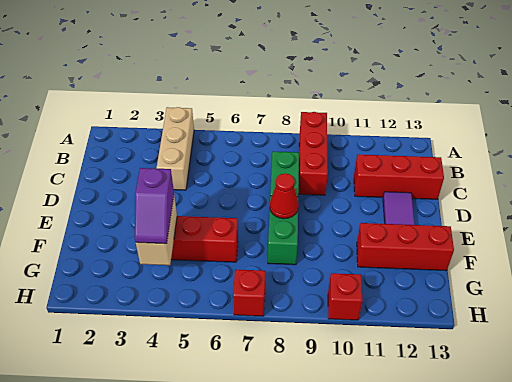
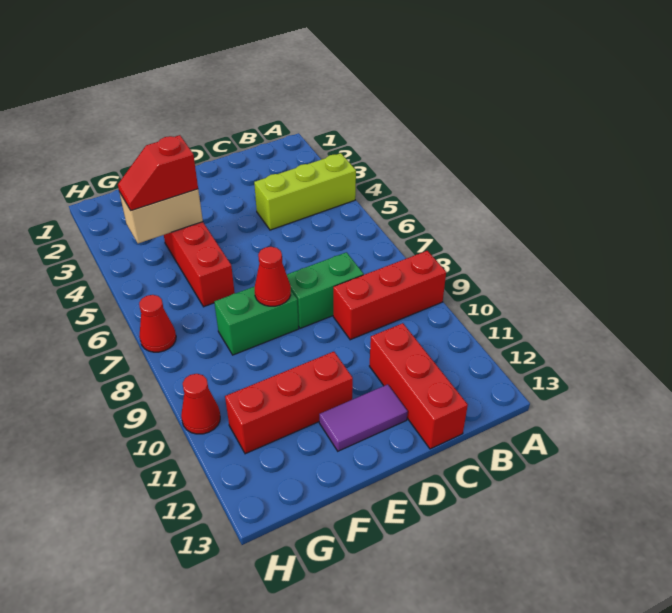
tan 1x3 brick [156,107,194,190] -> lime 1x3 brick [254,153,356,230]
purple 1x2 slope [135,168,174,244] -> red 1x2 slope [118,135,198,210]
red 1x3 brick [357,223,454,271] -> red 1x3 brick turned to [225,352,353,454]
red 1x1 brick [233,269,265,316] -> red 1x1 cone [139,295,176,352]
red 1x1 brick [328,273,362,320] -> red 1x1 cone [181,374,220,434]

